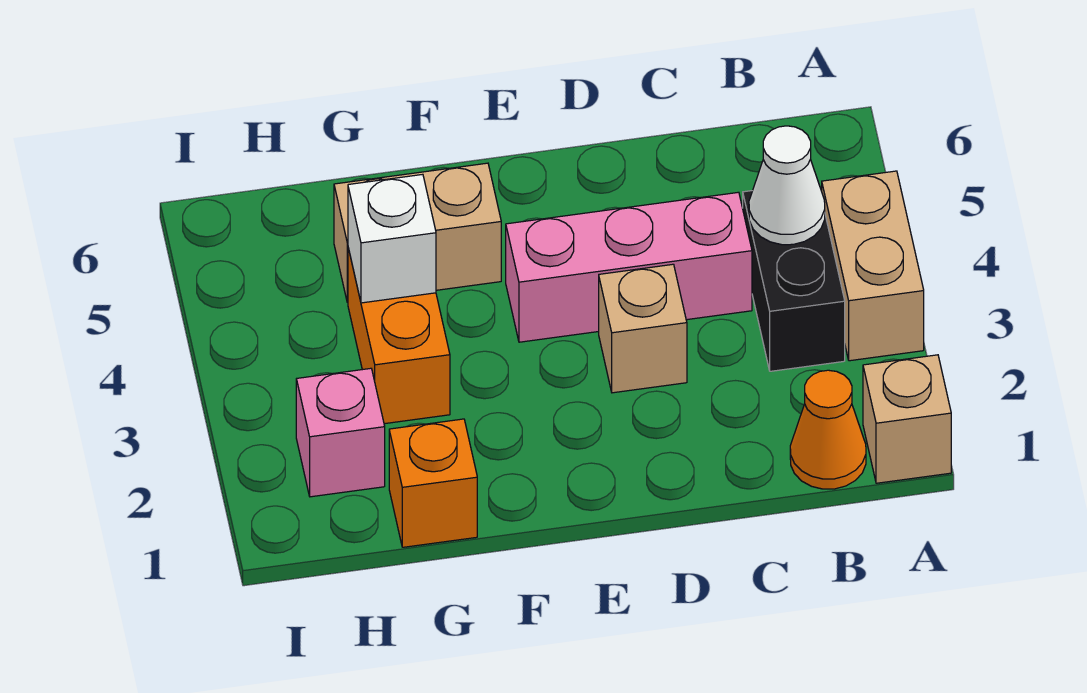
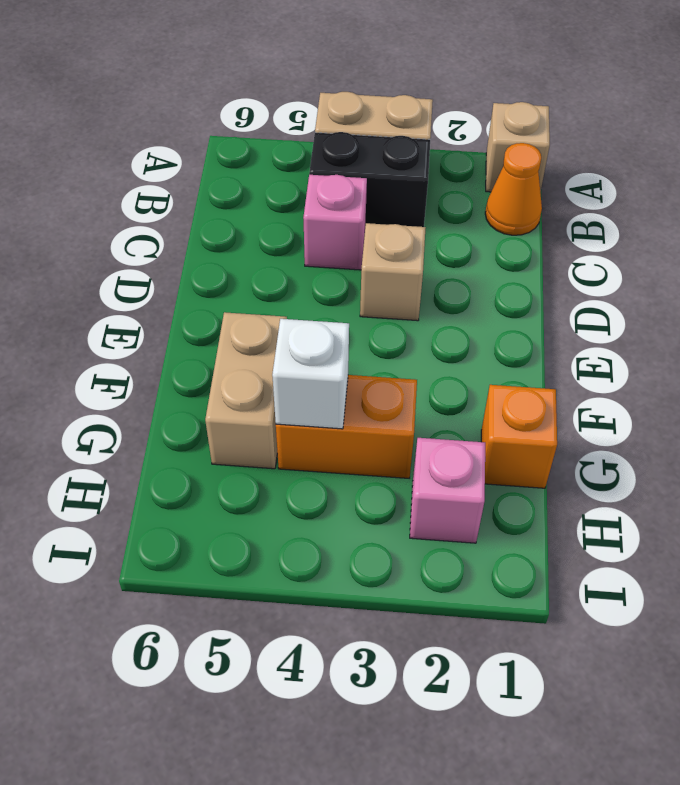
white 1x1 cone [749,126,825,245] -> none
pink 1x3 brick [506,192,752,342] -> pink 1x1 brick [303,175,367,270]

